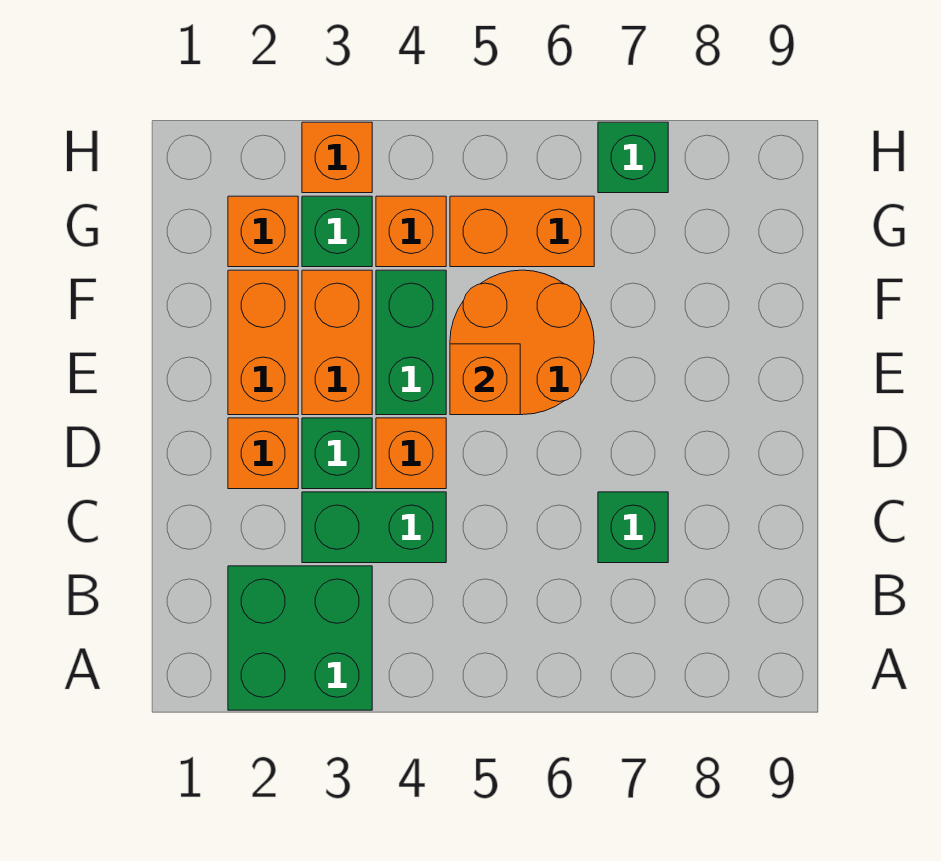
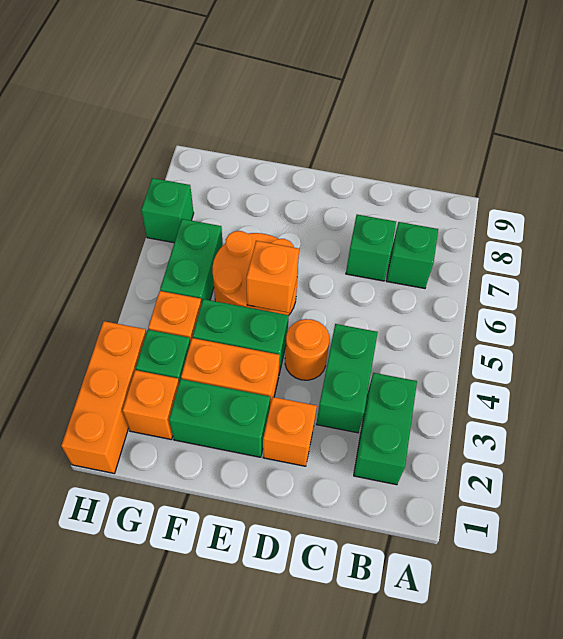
green 2x2 brick [228,566,372,710] -> green 1x2 brick [354,373,417,485]
green 1x1 brick [302,418,372,489] -> green 1x1 brick moved to [386,222,438,288]
orange 1x1 brick [376,418,446,489] -> orange 1x1 round brick [285,319,329,380]
orange 1x2 brick [228,270,298,415] -> green 1x2 brick [169,379,270,457]
orange 1x2 brick [450,196,594,267] -> green 1x2 brick [160,219,223,304]
orange 1x1 brick [302,122,372,193] -> orange 1x3 brick [61,321,146,474]

